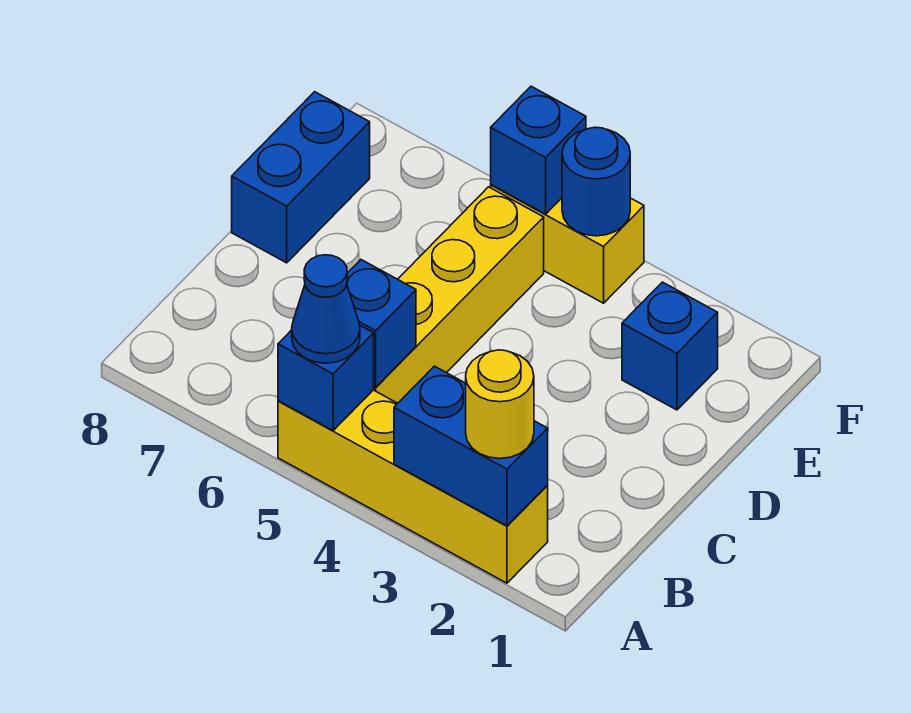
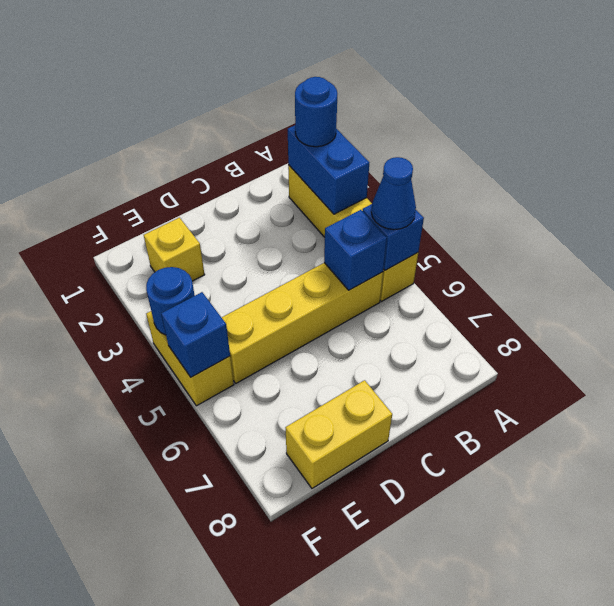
yellow 1x1 round brick [466,350,534,459] -> blue 1x1 round brick [295,77,337,147]
blue 1x2 brick [232,92,370,263] -> yellow 1x2 brick [285,380,392,488]
blue 1x1 brick [622,282,718,410] -> yellow 1x1 brick [144,218,205,281]

